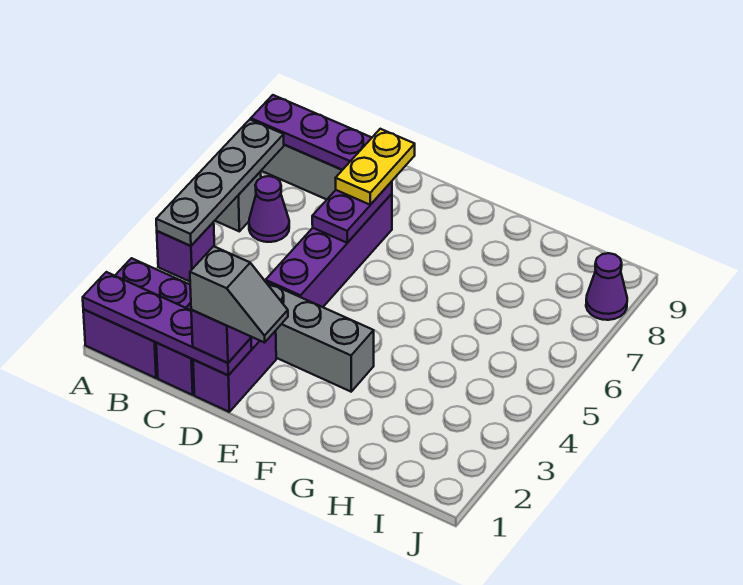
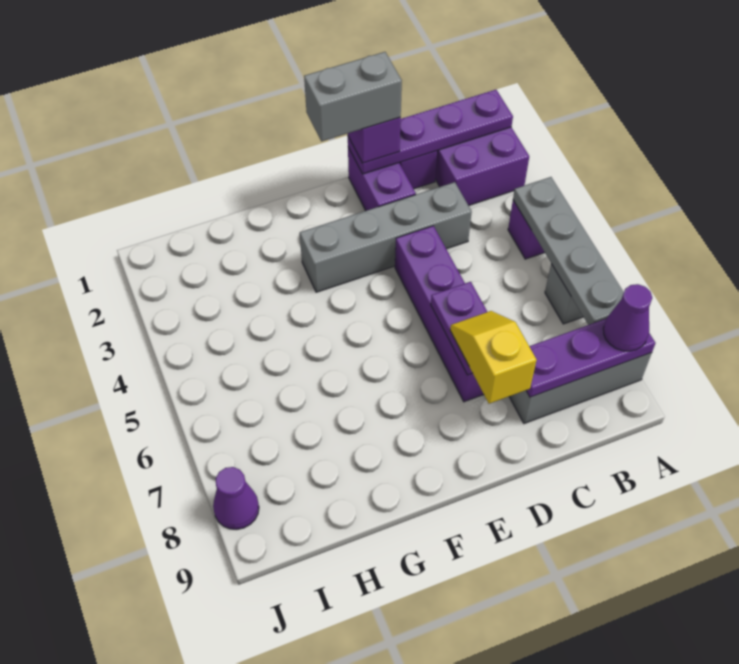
purple 1x1 cone [249,176,289,242] -> purple 1x1 cone moved to [603,284,652,351]
grey 1x2 slope [190,246,288,343] -> grey 1x2 brick [304,52,402,141]
yellow 1x2 plate [336,129,415,205] -> yellow 1x2 slope [450,311,537,404]

